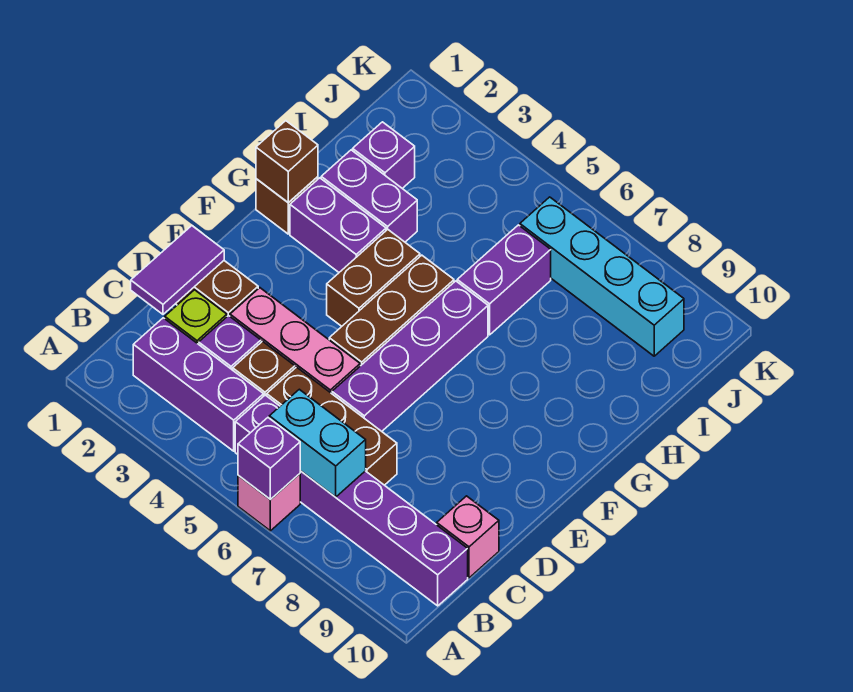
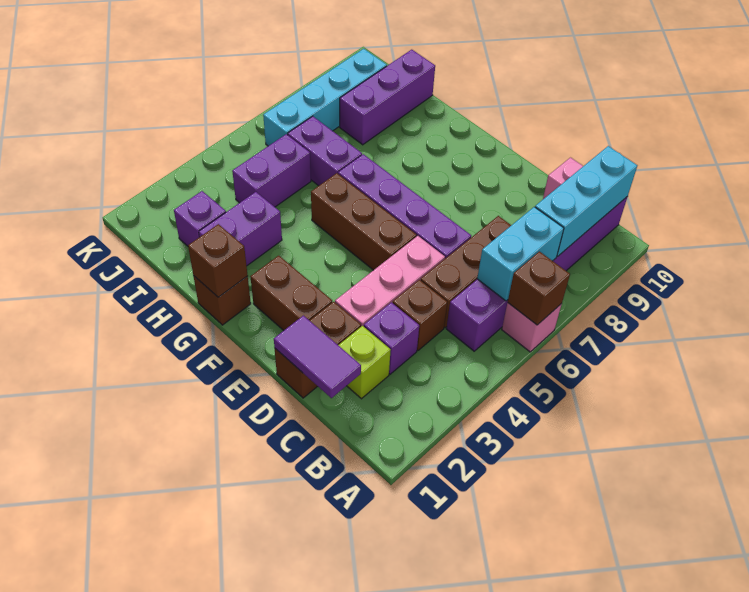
purple 1x1 brick [238,418,300,500] -> brown 1x1 brick [508,251,570,325]
purple 1x3 brick [133,318,264,451] -> purple 1x3 brick moved to [340,50,435,145]
none -> cyan 1x3 brick [535,146,637,257]
brown 1x2 brick [327,230,420,326] -> brown 1x2 brick moved to [250,256,332,330]
purple 1x2 brick [290,178,386,272] -> purple 1x2 brick moved to [232,134,311,207]

